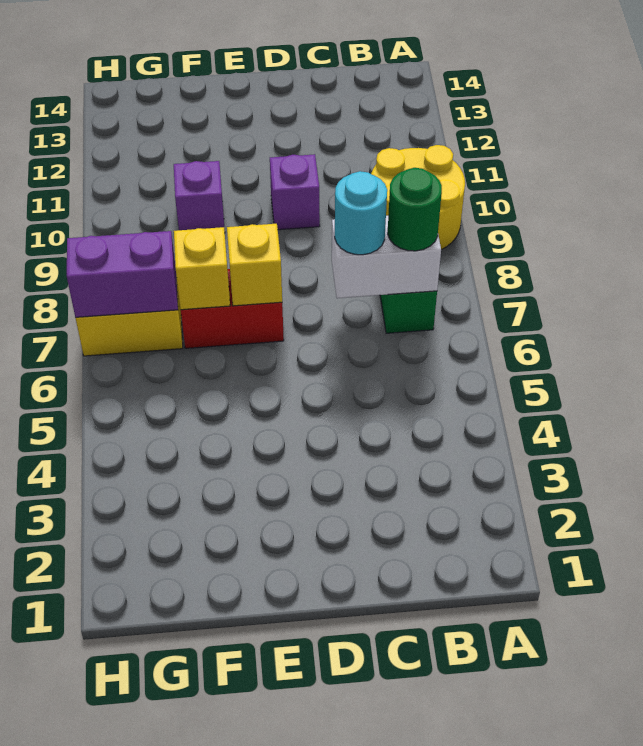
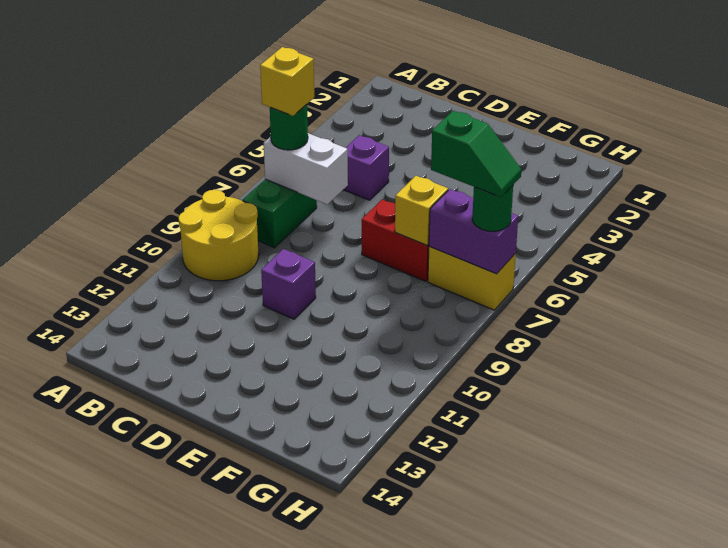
cyan 1x1 round brick [335,171,387,255] -> none
yellow 1x1 brick [227,224,282,306] -> yellow 1x1 brick moved to [260,47,314,116]
purple 1x1 brick [174,161,225,230] -> purple 1x1 brick moved to [343,135,389,200]
none -> green 1x2 slope [431,111,521,197]
none -> green 1x1 round brick [472,186,513,231]

